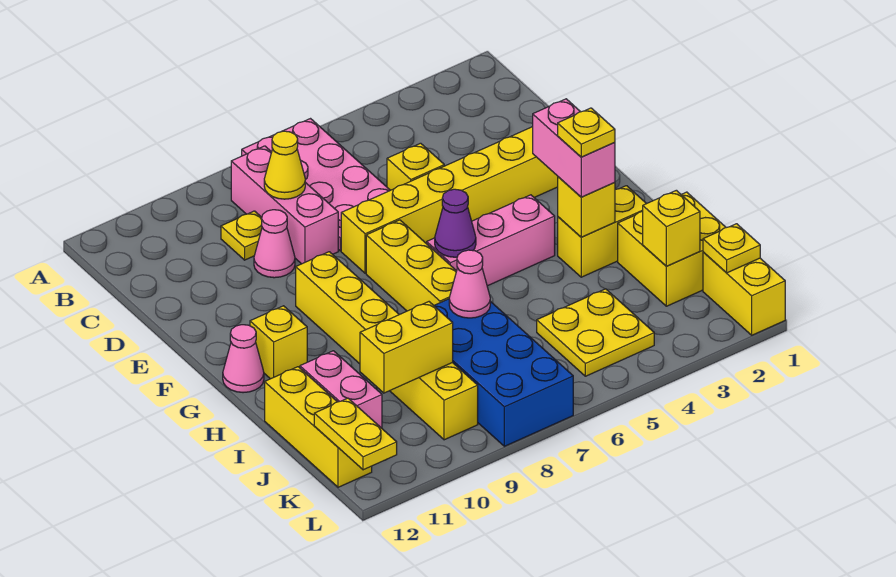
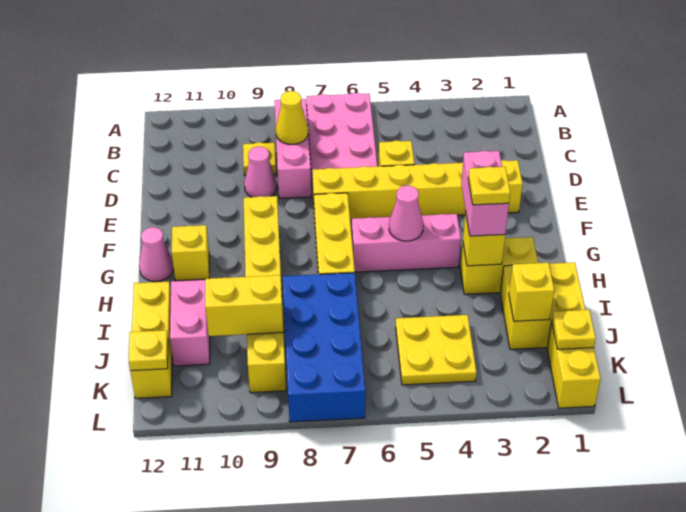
purple 1x1 cone [435,189,476,257] -> none
pink 1x1 cone [449,250,490,318] -> pink 1x1 cone moved to [389,185,423,241]
yellow 1x2 plate [314,398,397,470] -> yellow 1x1 plate [129,330,168,371]

